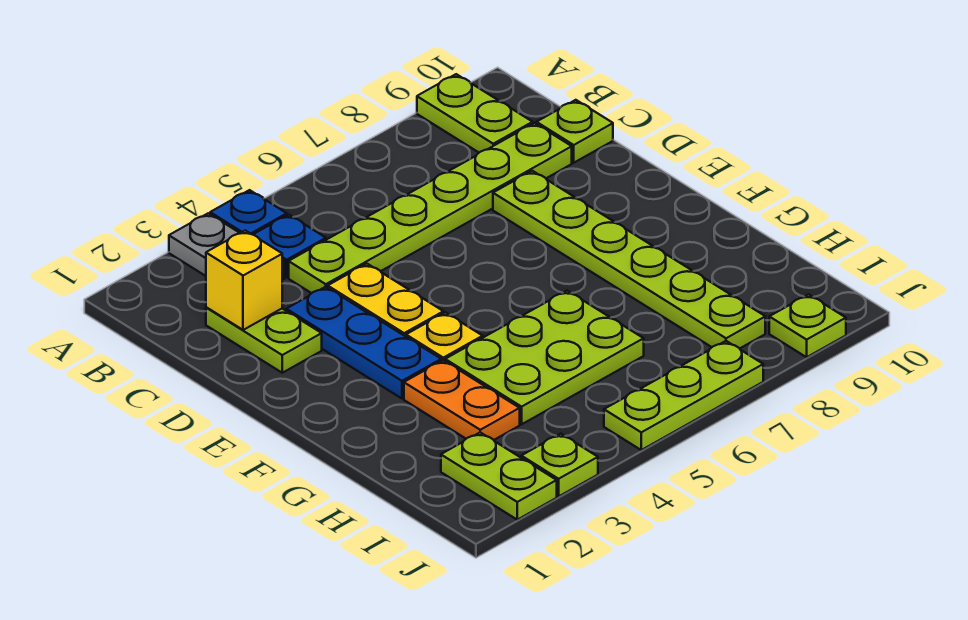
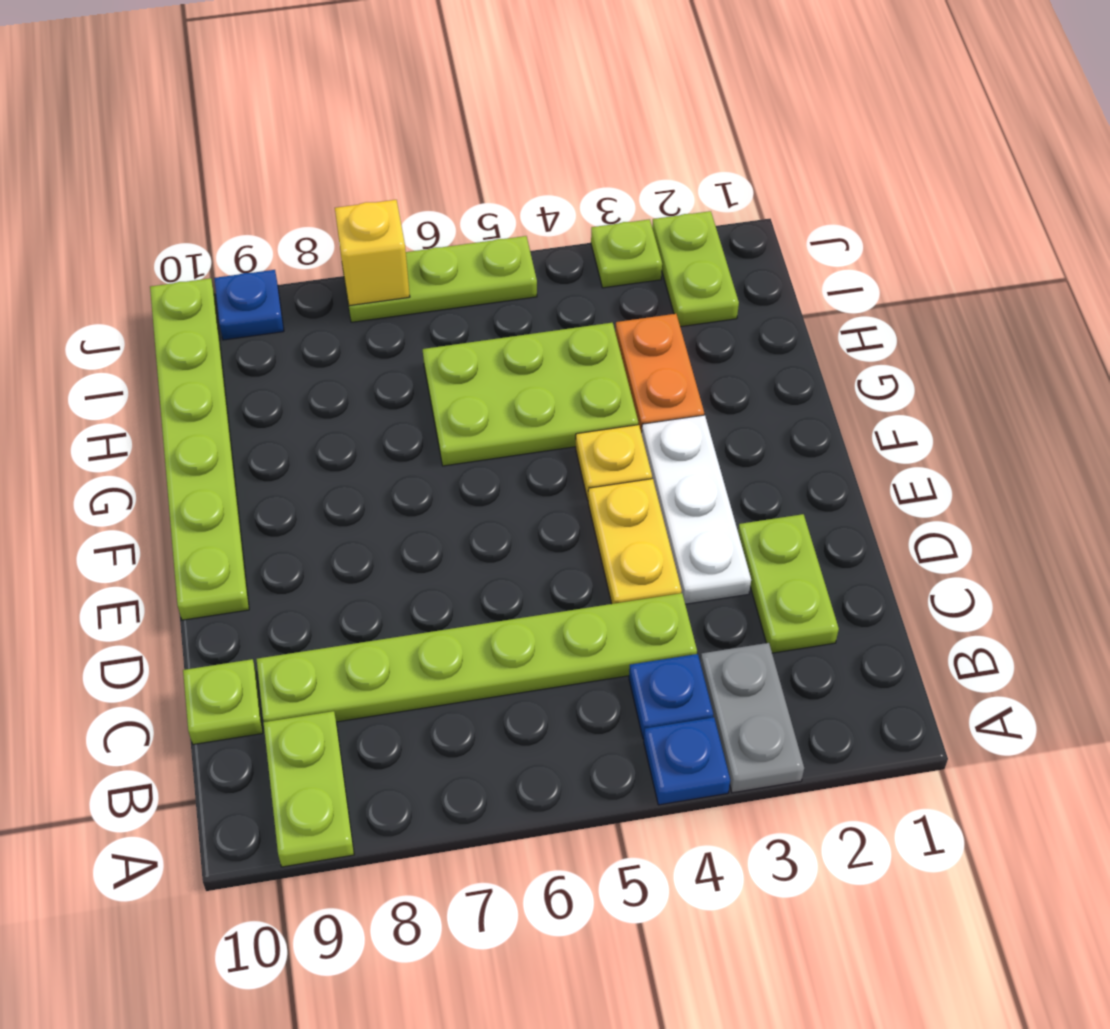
yellow 1x1 brick [206,230,282,330] -> yellow 1x1 brick moved to [335,200,410,306]
blue 1x3 plate [286,287,441,398] -> white 1x3 plate [642,415,751,604]
lime 1x6 plate [493,171,765,348] -> lime 1x6 plate moved to [150,278,249,620]
lime 1x1 plate [769,294,846,357] -> blue 1x1 plate [214,270,284,340]

